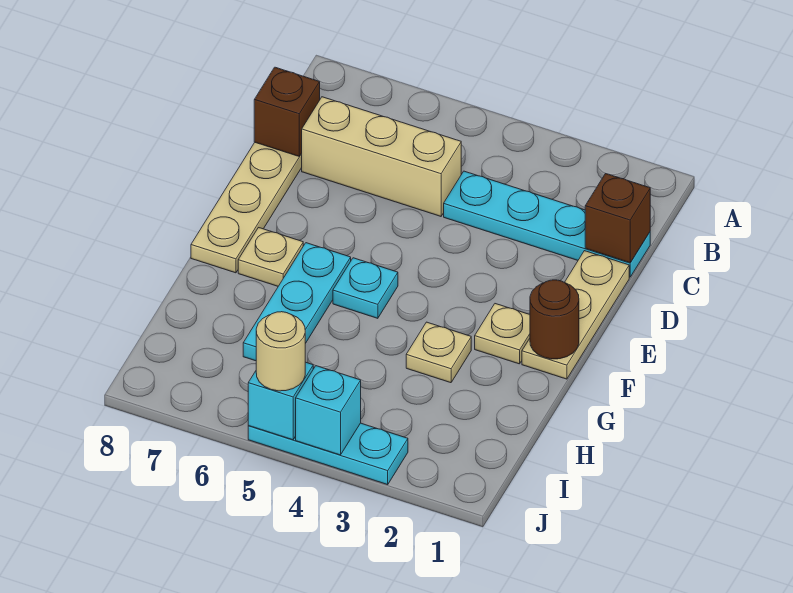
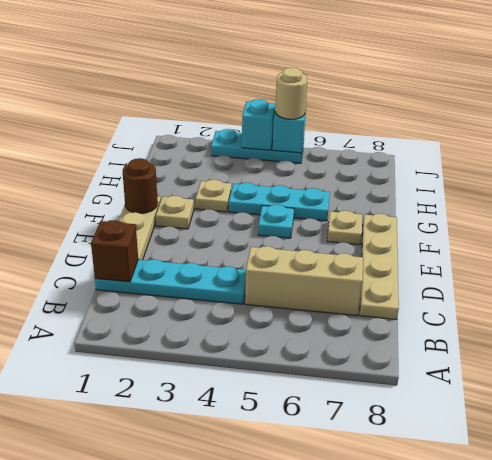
brown 1x1 brick [254,67,320,156] -> none
cyan 1x3 plate [243,243,351,361] -> cyan 1x3 plate turned to [229,182,330,221]

